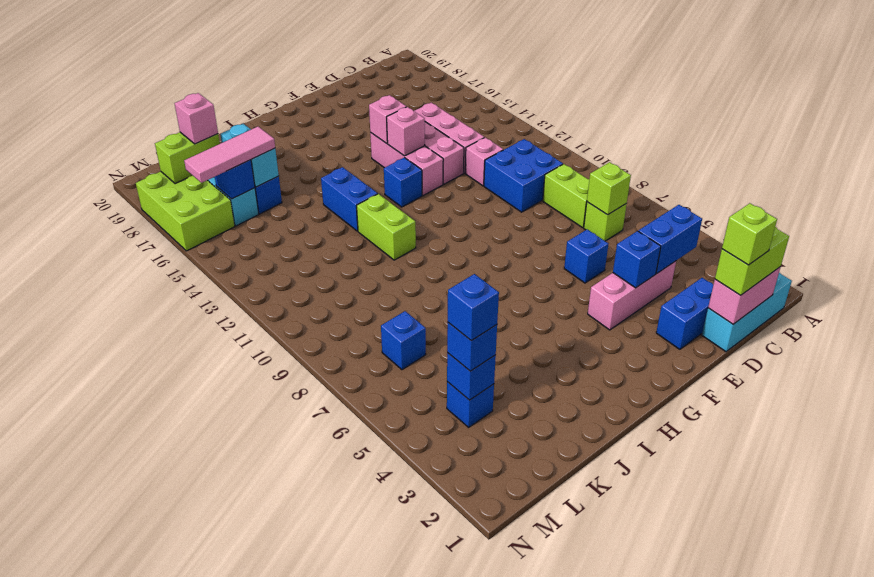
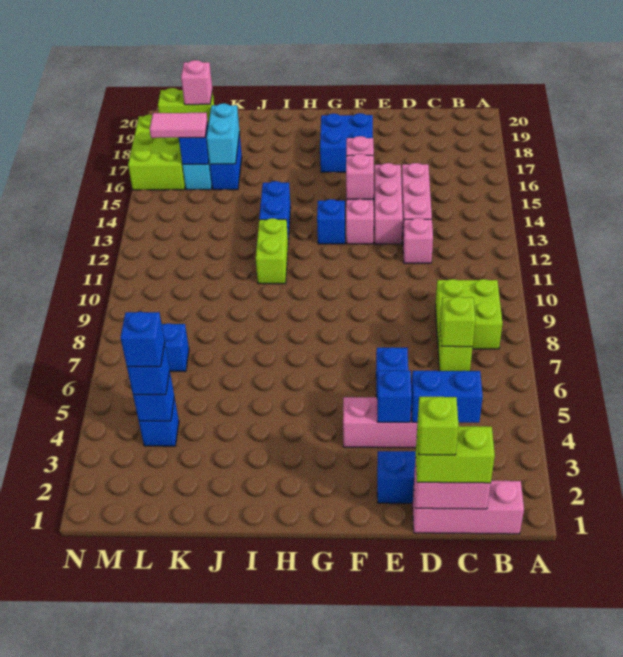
cyan 1x3 brick [702,273,792,352] -> pink 1x3 brick [413,481,524,534]
lime 1x2 brick [543,164,589,228] -> lime 2x2 brick [435,279,502,349]
blue 2x2 brick [484,139,563,212] -> blue 2x2 brick moved to [320,113,373,172]
pink 1x3 tile [184,127,275,183] -> pink 1x2 tile [149,113,208,138]

